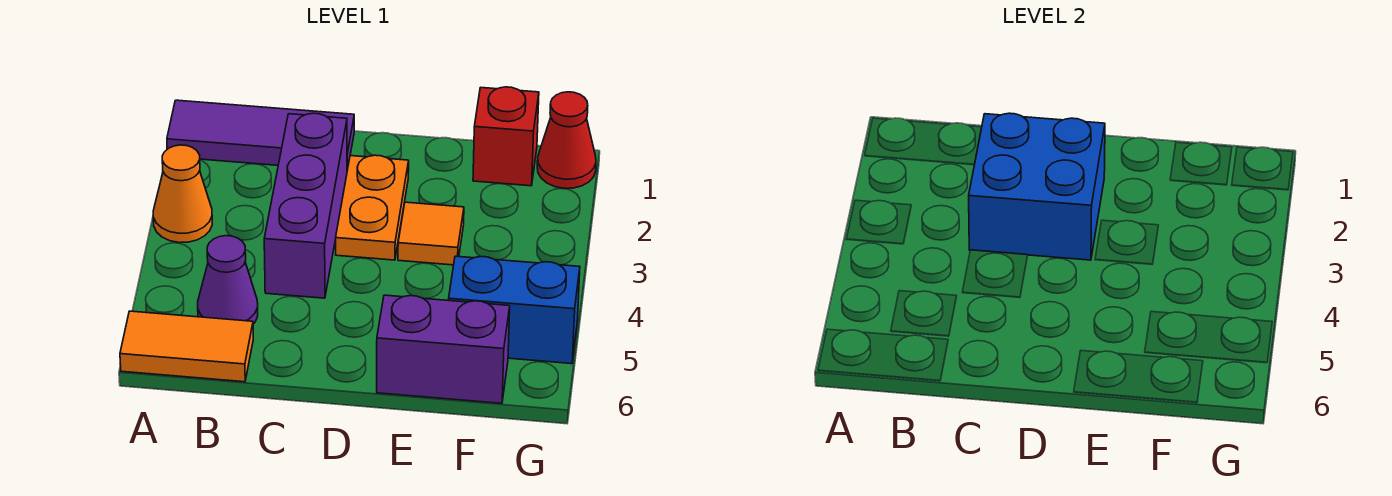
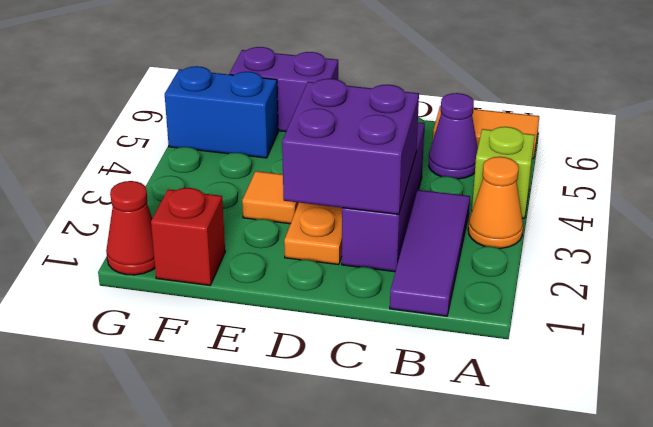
purple 1x3 tile [167,100,354,170] -> purple 1x3 tile turned to [390,190,470,316]
none -> lime 1x1 brick [472,127,535,219]
blue 2x2 brick [969,113,1105,260] -> purple 2x2 brick [282,79,419,214]

